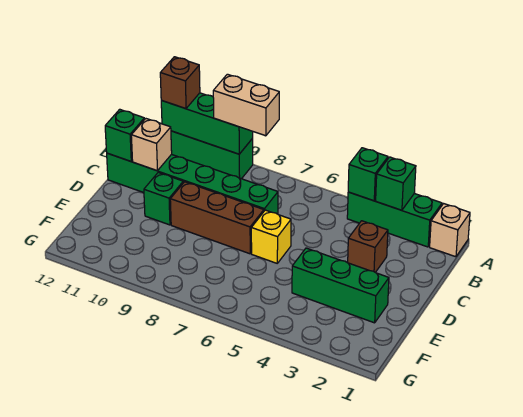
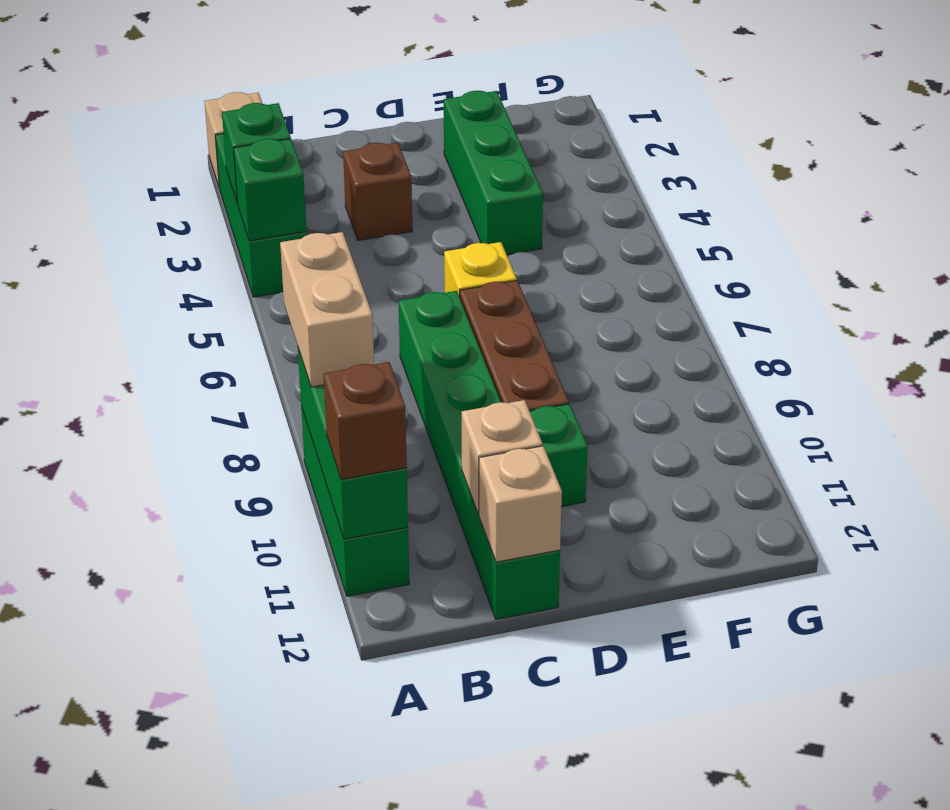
green 1x1 brick [105,109,145,161] -> tan 1x1 brick [479,446,562,562]

